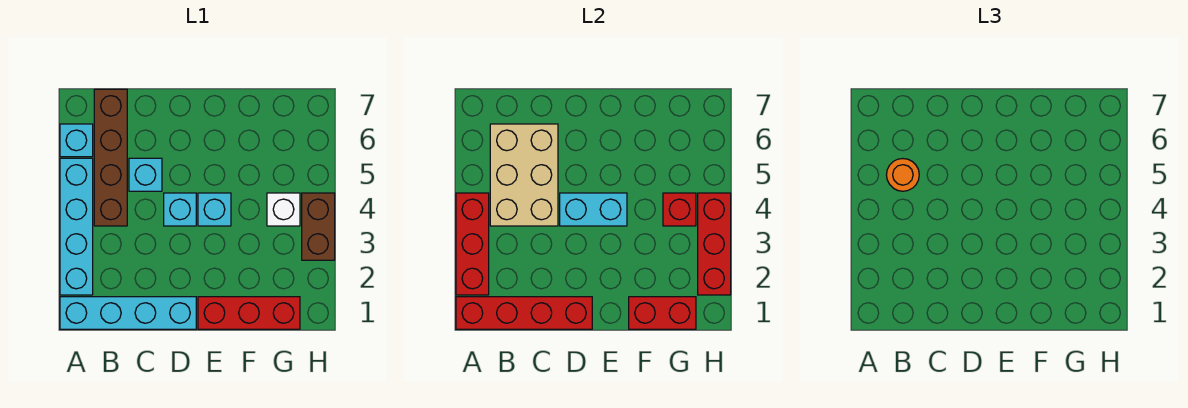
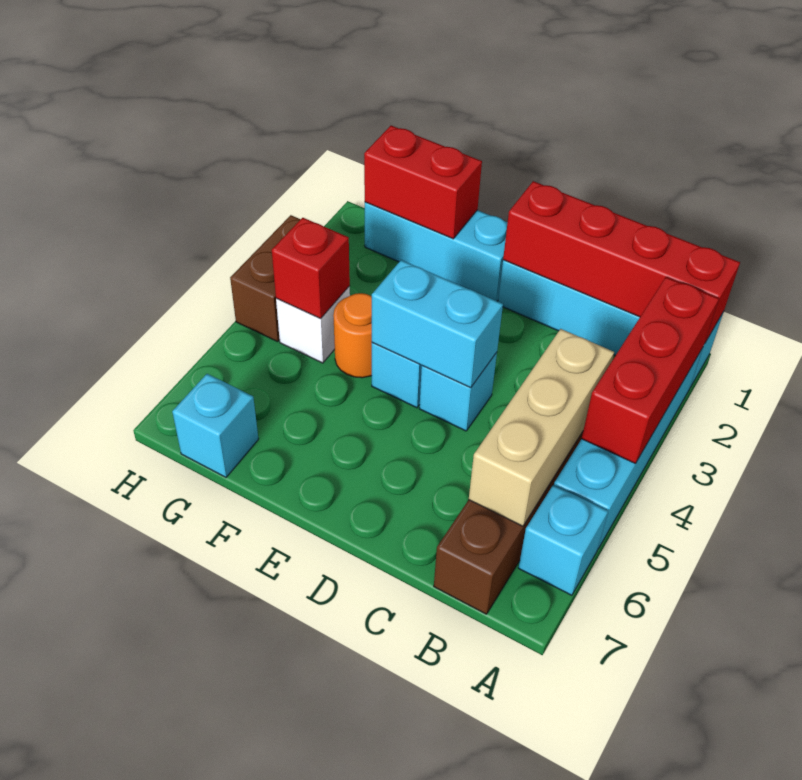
tan 2x3 brick [490,124,558,226] -> tan 1x3 brick [469,329,614,526]
orange 1x1 round brick [887,159,919,191] -> orange 1x1 round brick moved to [333,293,372,378]
cyan 1x1 brick [129,158,162,191] -> cyan 1x1 brick moved to [172,374,258,477]
red 1x3 brick [198,297,300,329] -> cyan 1x3 brick [365,202,508,301]
red 1x3 brick [698,193,731,295] -> none

